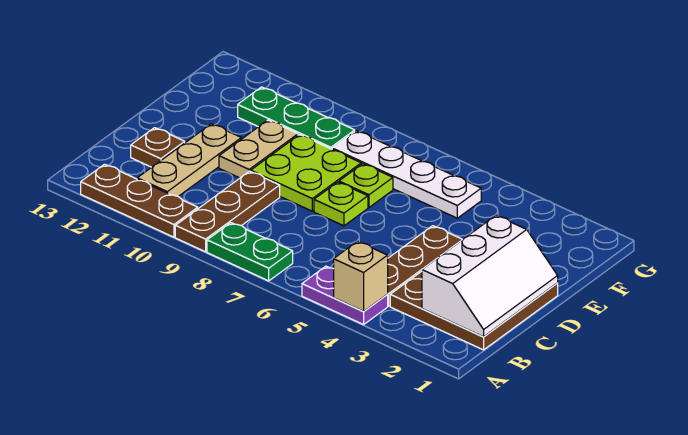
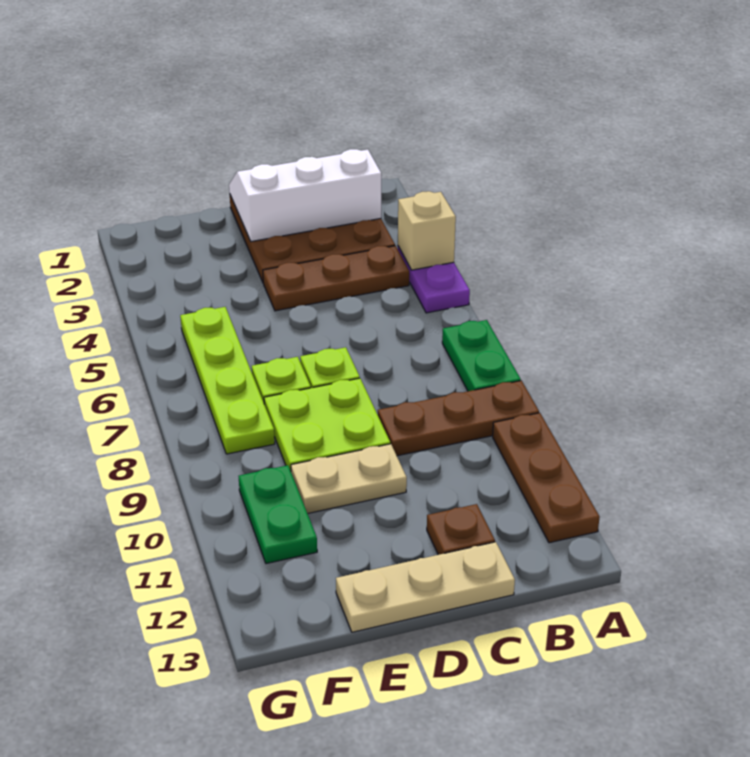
tan 1x3 plate [137,124,241,196] -> tan 1x3 plate moved to [336,542,515,632]
white 1x4 plate [332,131,481,218] -> lime 1x4 plate [180,307,275,454]
green 1x3 plate [238,87,355,149] -> green 1x2 plate [239,465,317,564]

